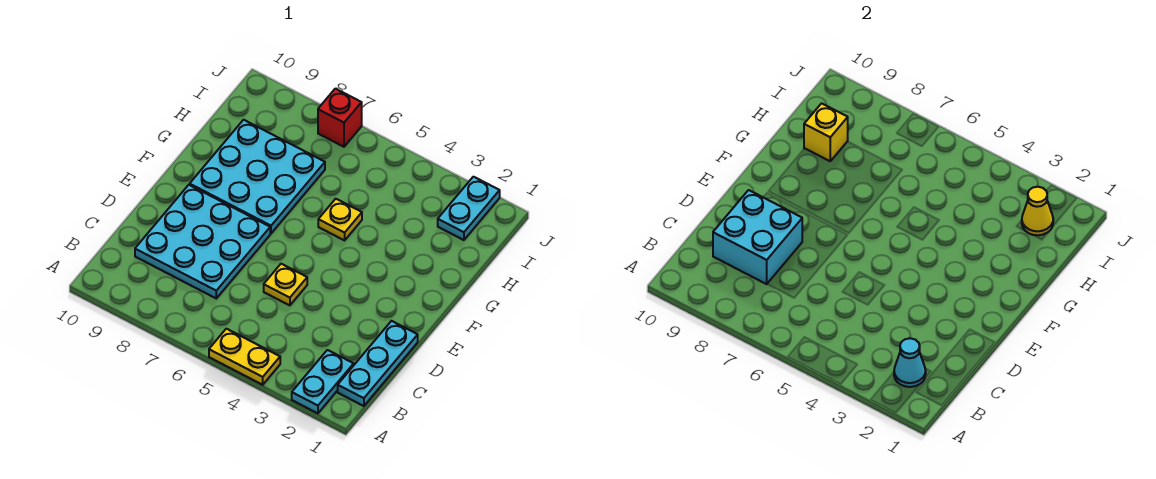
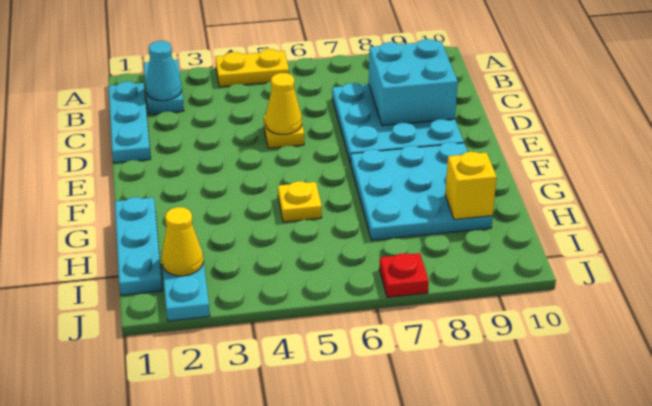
none -> yellow 1x1 cone [265,73,302,134]
none -> cyan 1x3 plate [115,197,163,295]
red 1x1 brick [318,89,362,147] -> red 1x1 plate [379,253,429,297]

